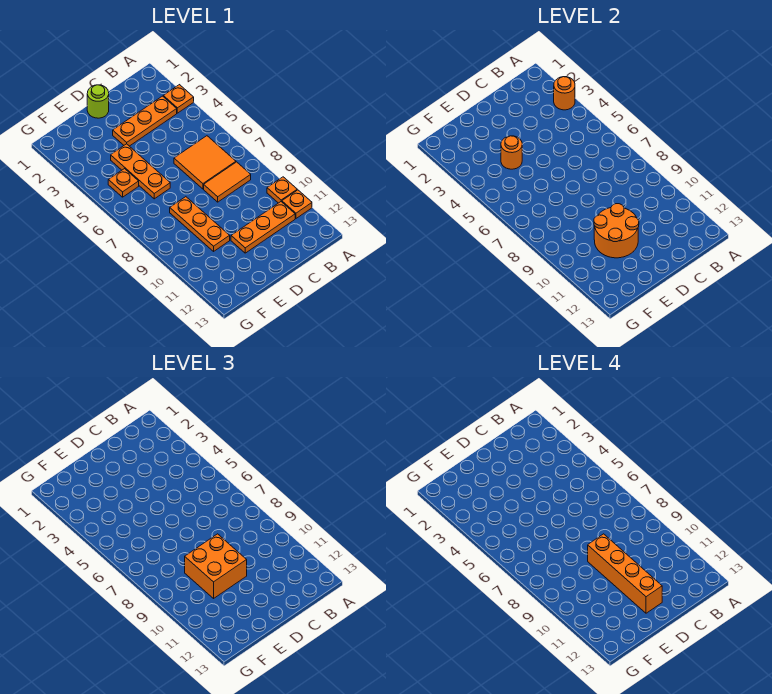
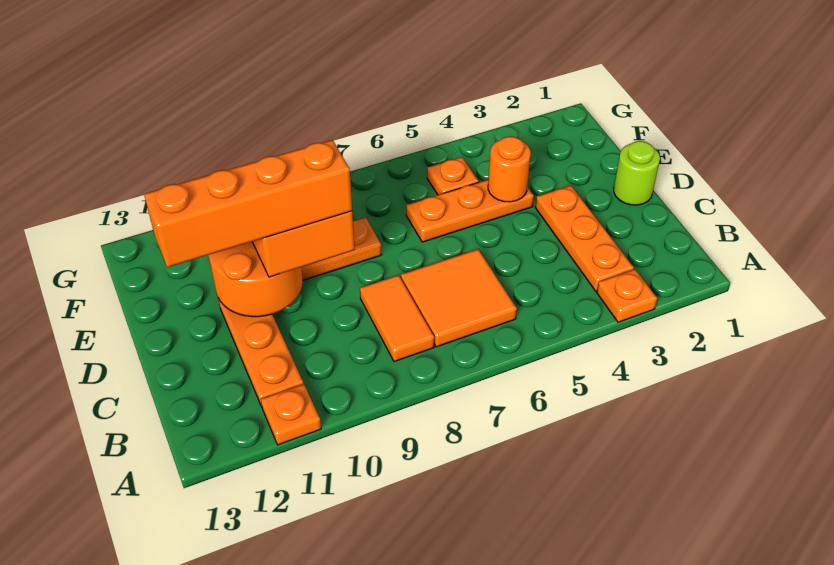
orange 1x1 round brick [554,77,575,110] -> none
orange 1x1 plate [267,177,297,203] -> none

